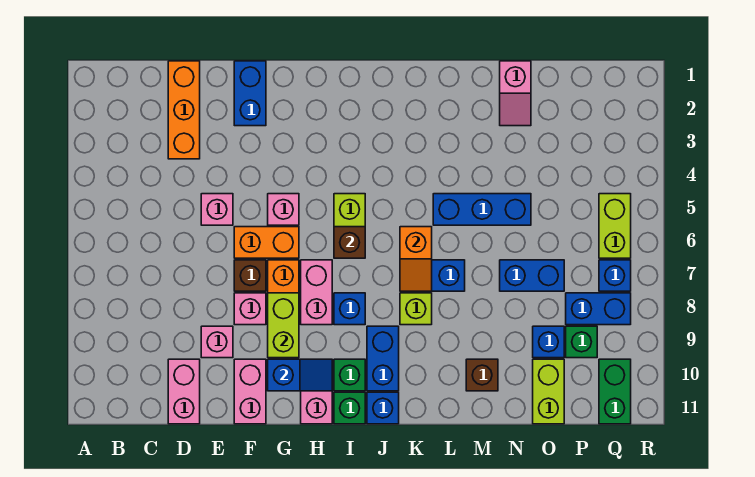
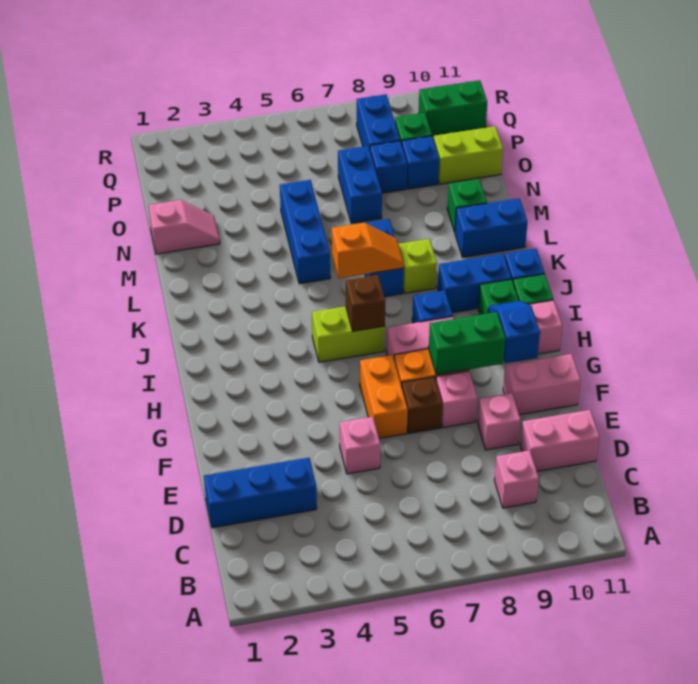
orange 1x3 brick [168,61,200,159] -> blue 1x3 brick [204,458,317,528]
blue 1x2 brick [234,61,266,126] -> blue 1x2 brick moved to [455,198,528,257]
pink 1x1 brick [268,194,299,225] -> pink 1x1 brick moved to [494,450,539,508]
lime 1x2 brick [268,293,299,358] -> green 1x2 brick [429,312,505,375]
brown 1x1 brick [466,359,498,391] -> green 1x1 brick [447,179,487,232]
lime 1x2 brick [599,194,631,258] -> none
blue 1x1 brick [599,260,631,291] -> blue 1x1 brick moved to [370,141,407,193]

